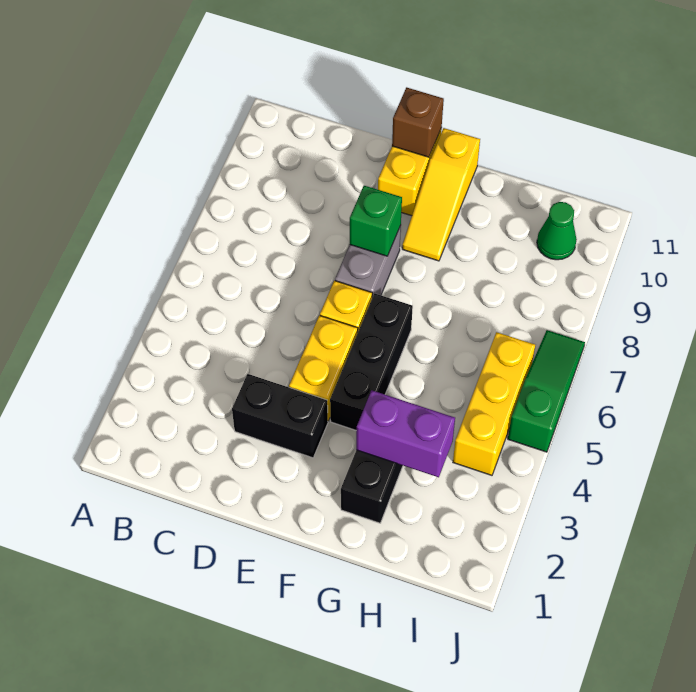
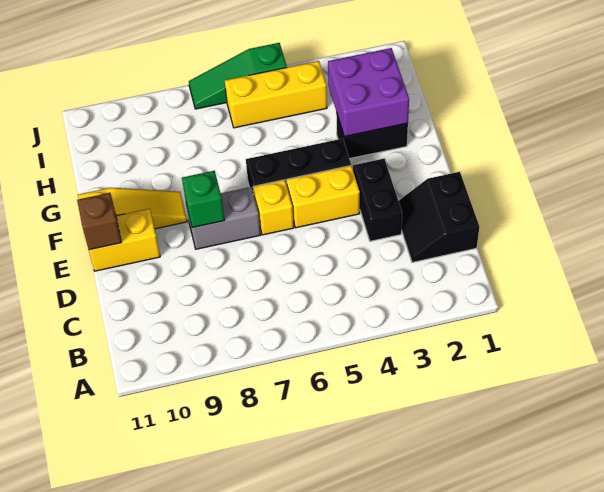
none -> black 2x2 slope [399,172,479,262]
purple 1x2 brick [356,390,455,477] -> purple 2x2 brick [328,48,409,137]
green 1x1 cone [537,202,577,260] -> none

